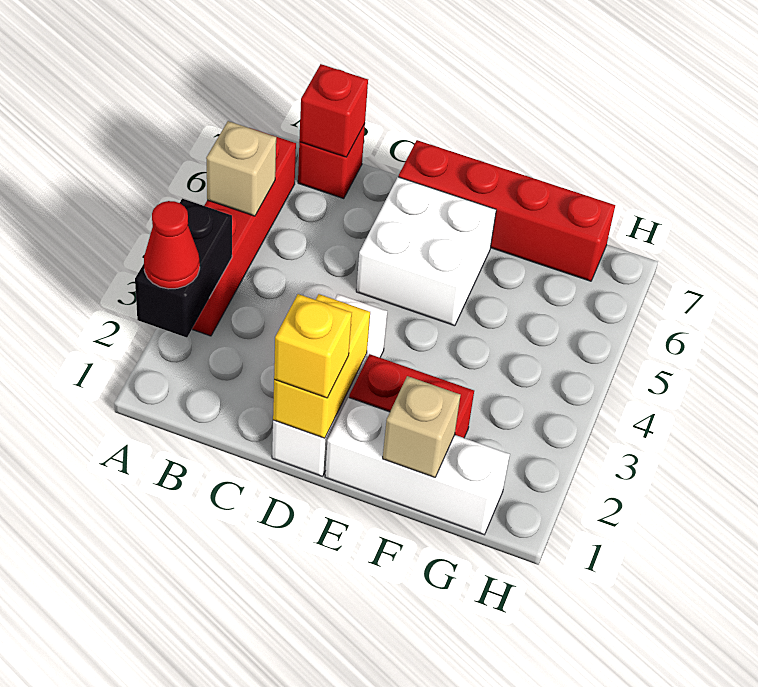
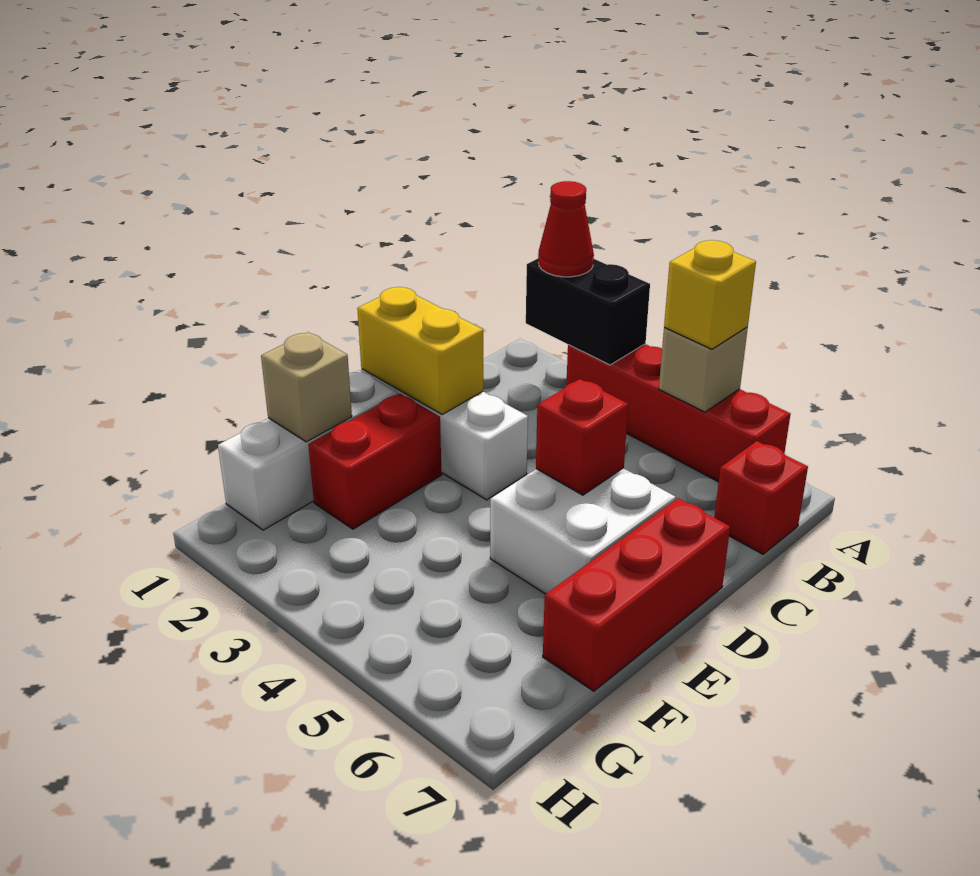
red 1x1 brick [299,64,368,157] -> red 1x1 brick moved to [536,379,628,495]
yellow 1x1 brick [274,294,352,398] -> yellow 1x1 brick moved to [664,240,756,349]
red 1x4 brick [399,140,615,281] -> red 1x3 brick [543,498,730,691]

